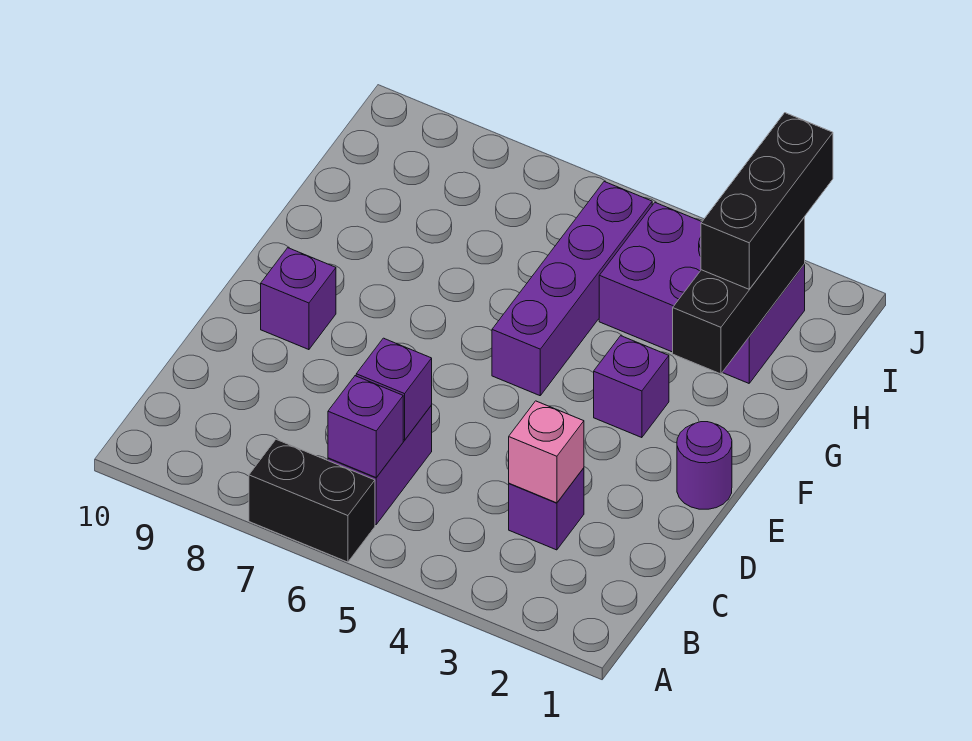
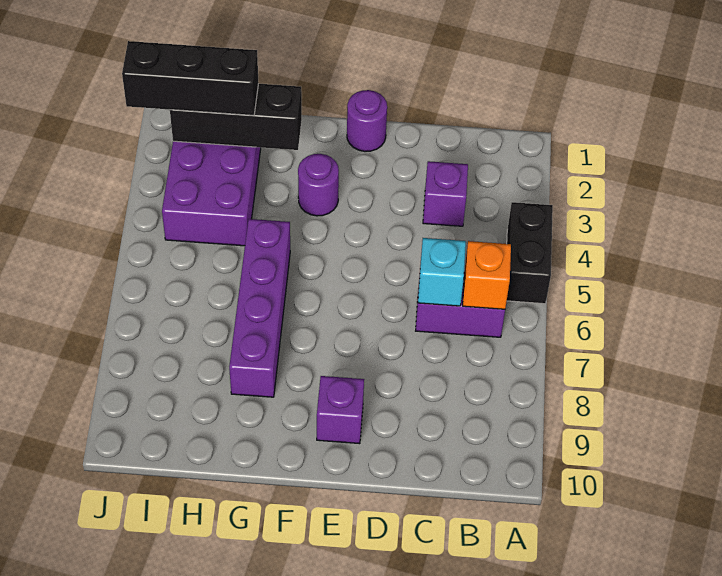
black 1x2 brick [249,439,375,562] -> black 1x2 brick moved to [507,202,553,304]
purple 1x1 brick [328,376,403,477] -> orange 1x1 brick [463,241,511,309]
pink 1x1 brick [509,401,584,503] -> none
purple 1x1 brick [356,338,432,440] -> cyan 1x1 brick [418,238,466,306]
purple 1x1 brick [594,336,669,438] -> purple 1x1 round brick [298,154,339,216]
purple 1x4 brick [492,182,652,396] -> purple 1x4 brick turned to [229,219,290,397]

